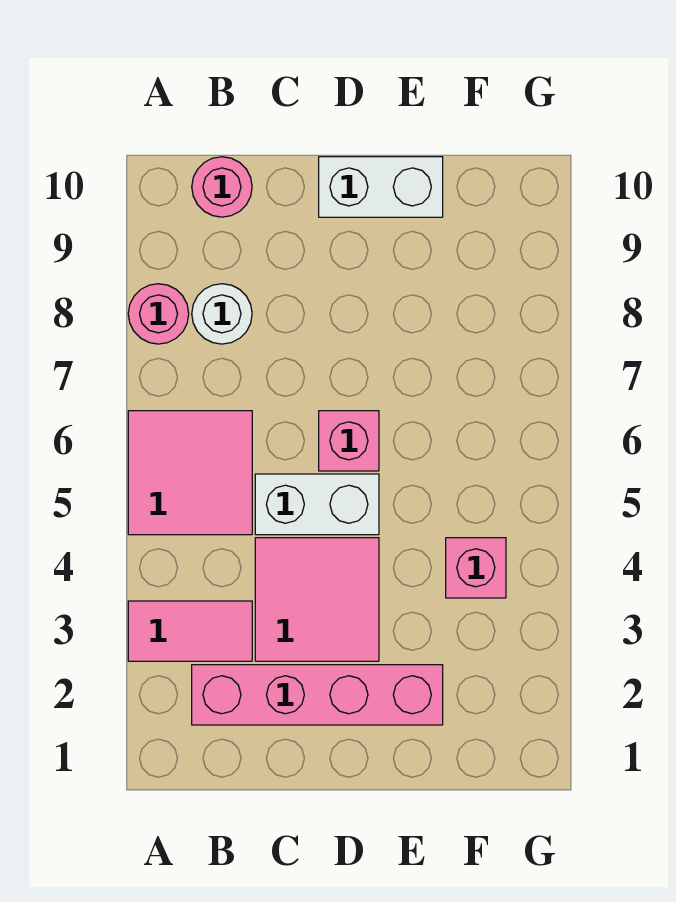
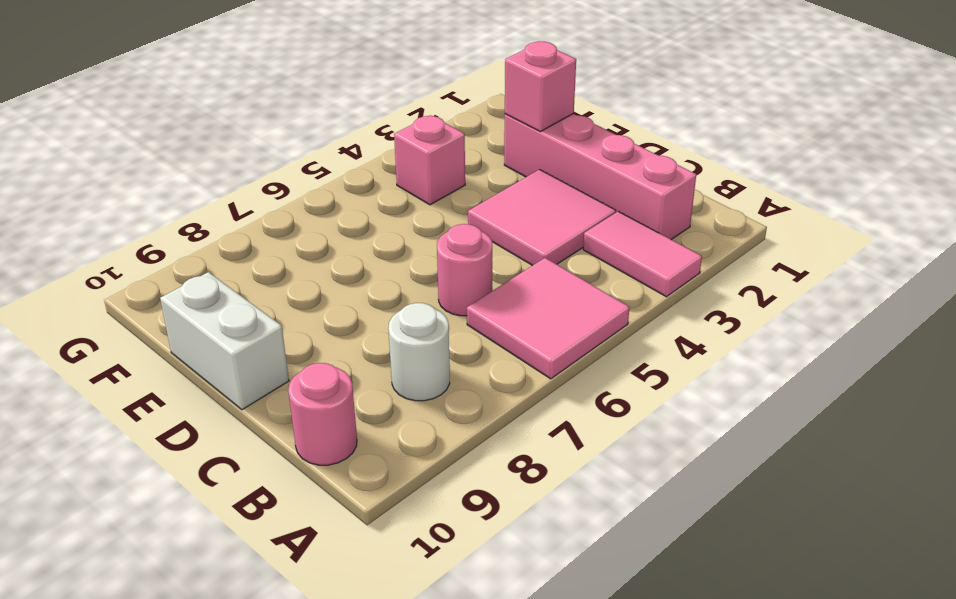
pink 1x1 round brick [128,284,189,344] -> pink 1x1 round brick moved to [437,224,492,316]
white 1x2 brick [255,474,379,535] -> none
pink 1x1 brick [319,411,379,471] -> pink 1x1 brick moved to [505,41,576,132]

